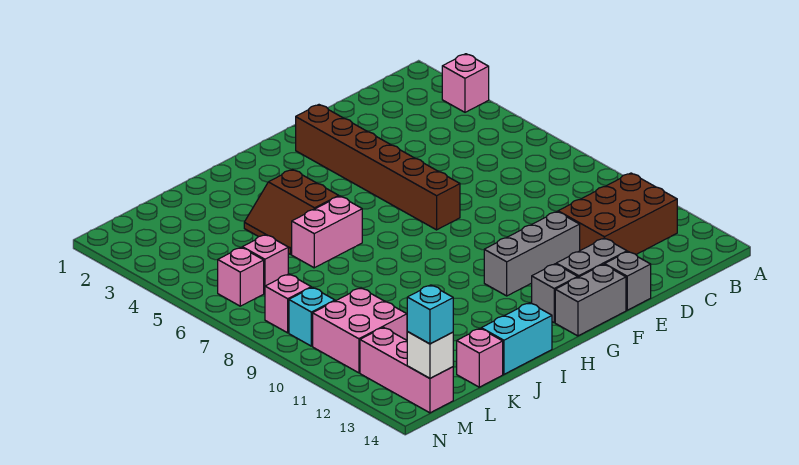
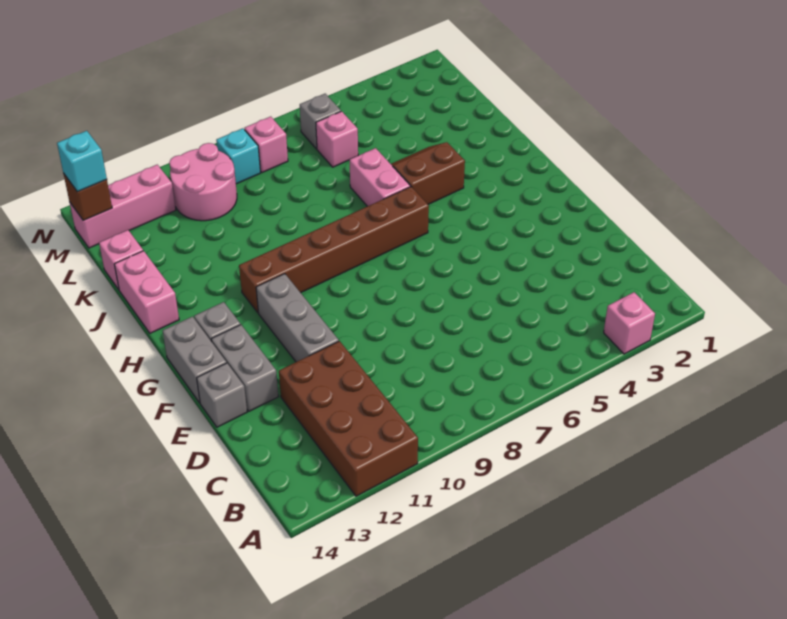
brown 2x3 brick [558,173,677,254] -> brown 2x4 brick [279,341,418,496]
brown 1x6 brick [296,105,460,230] -> brown 1x6 brick moved to [239,187,429,313]
cyan 1x2 brick [481,303,552,374] -> pink 1x2 brick [114,251,179,333]
pink 2x2 brick [313,288,407,373] -> pink 2x2 round brick [169,143,237,221]
pink 1x1 brick [218,247,264,306] -> grey 1x1 brick [300,94,341,149]
white 1x1 brick [407,332,453,378] -> brown 1x1 brick [63,173,112,220]

